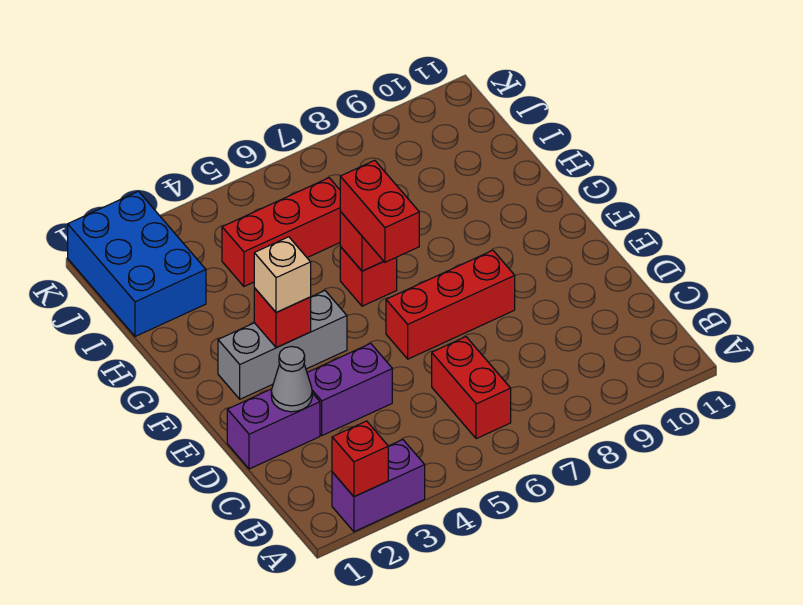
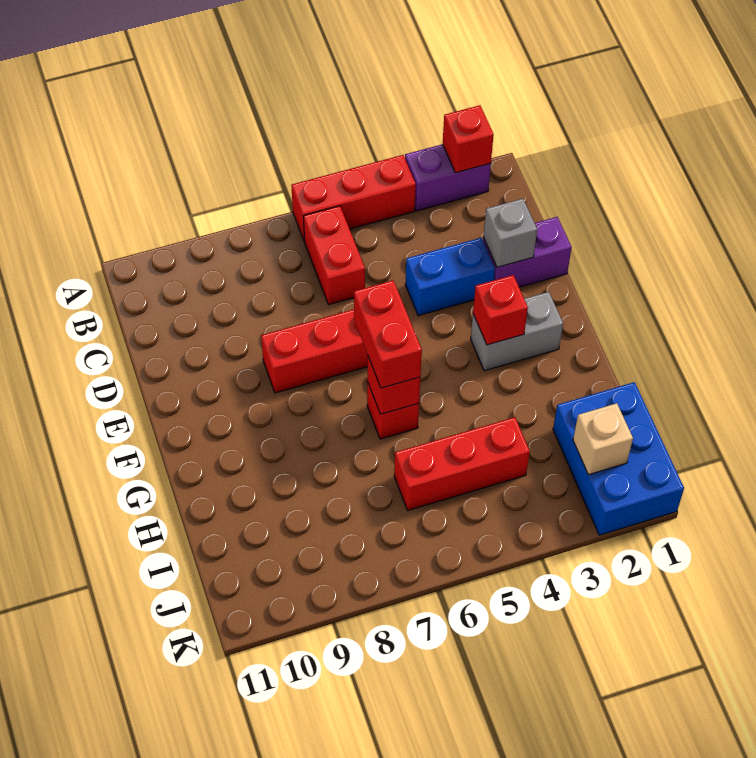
none -> red 1x3 brick [291,155,416,241]
grey 1x1 cone [271,346,312,412] -> grey 1x1 brick [483,199,537,267]
purple 1x2 brick [307,343,392,435] -> blue 1x2 brick [405,238,495,316]
grey 1x3 brick [218,291,347,399] -> grey 1x2 brick [471,292,563,371]
tan 1x1 brick [254,237,311,313] -> tan 1x1 brick moved to [573,403,633,475]

